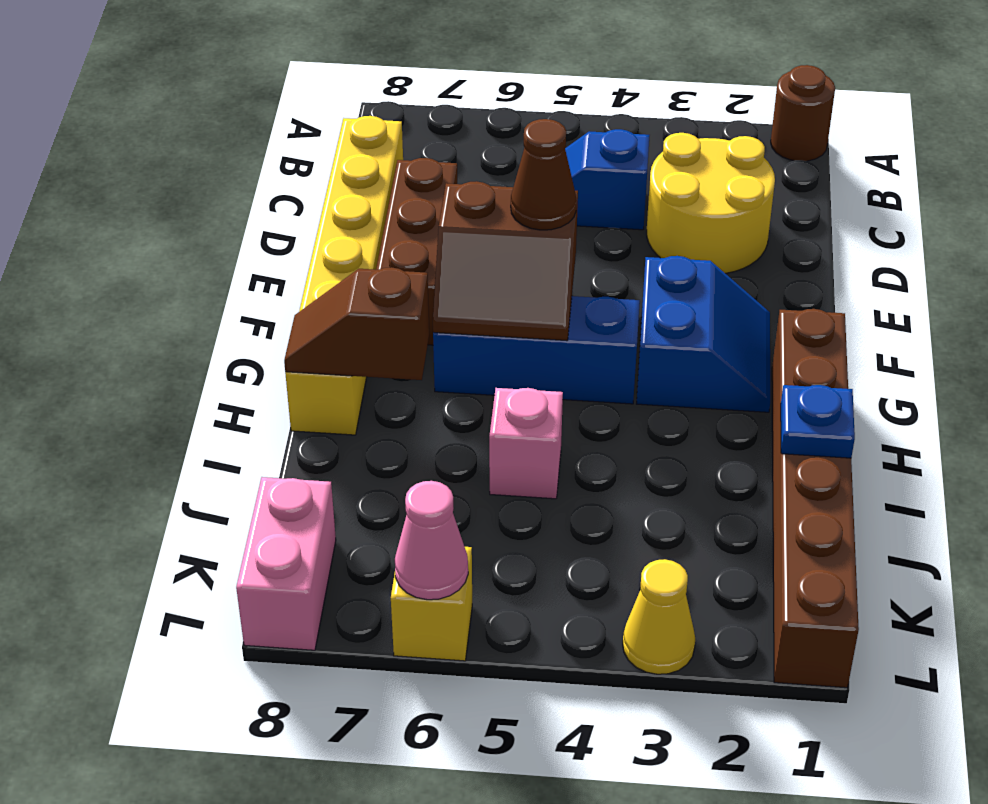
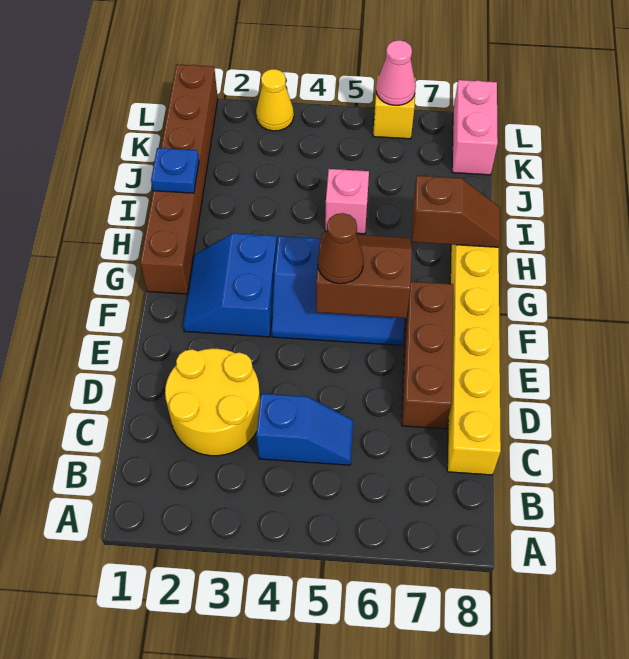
brown 1x1 round brick [771,65,835,161] -> none

